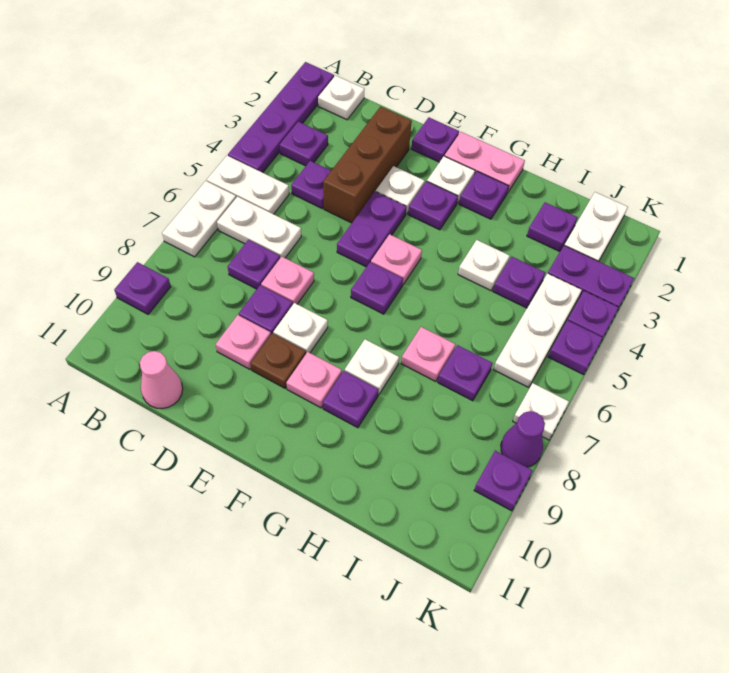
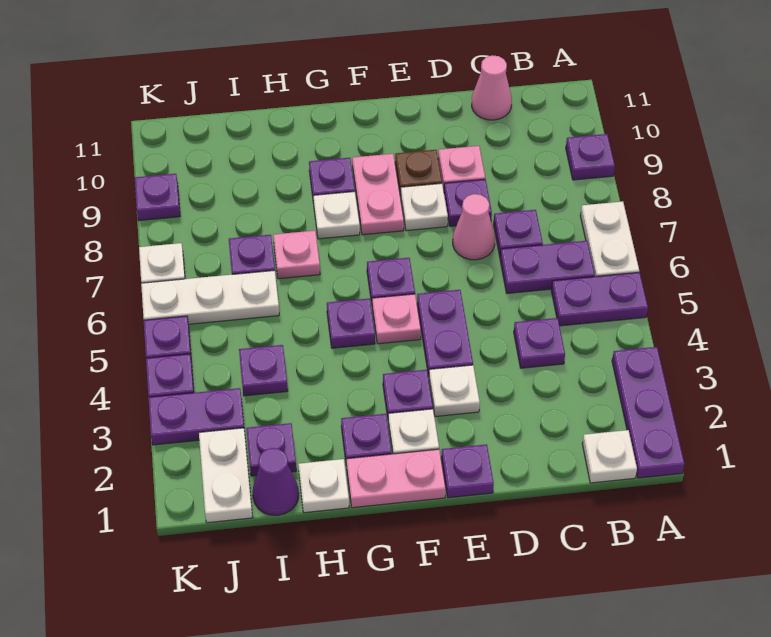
purple 1x4 plate [228,62,334,173] -> purple 1x3 plate [612,347,685,478]
white 1x2 plate [207,156,289,214] -> purple 1x2 plate [551,272,648,326]
purple 1x1 plate [280,122,328,166] -> purple 1x1 plate moved to [327,298,375,348]
white 1x2 plate [217,197,301,258] -> purple 1x2 plate [500,241,595,293]
brown 1x3 brick [323,106,412,223] -> none
pink 1x1 plate [261,257,314,304] -> pink 1x1 cone [453,194,495,260]
pink 1x1 plate [286,352,342,408] -> pink 1x2 plate [352,154,404,235]
white 1x1 plate [458,240,510,291] -> white 1x1 plate moved to [298,459,349,513]
white 1x3 plate [493,273,582,388] -> white 1x3 plate turned to [141,270,279,324]
purple 1x1 cone [501,411,545,467] -> purple 1x1 cone moved to [253,448,299,515]

